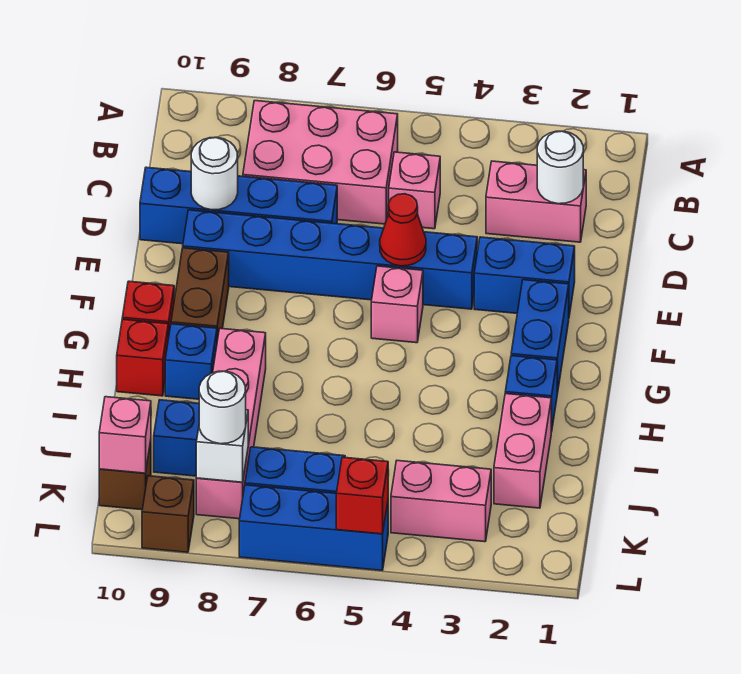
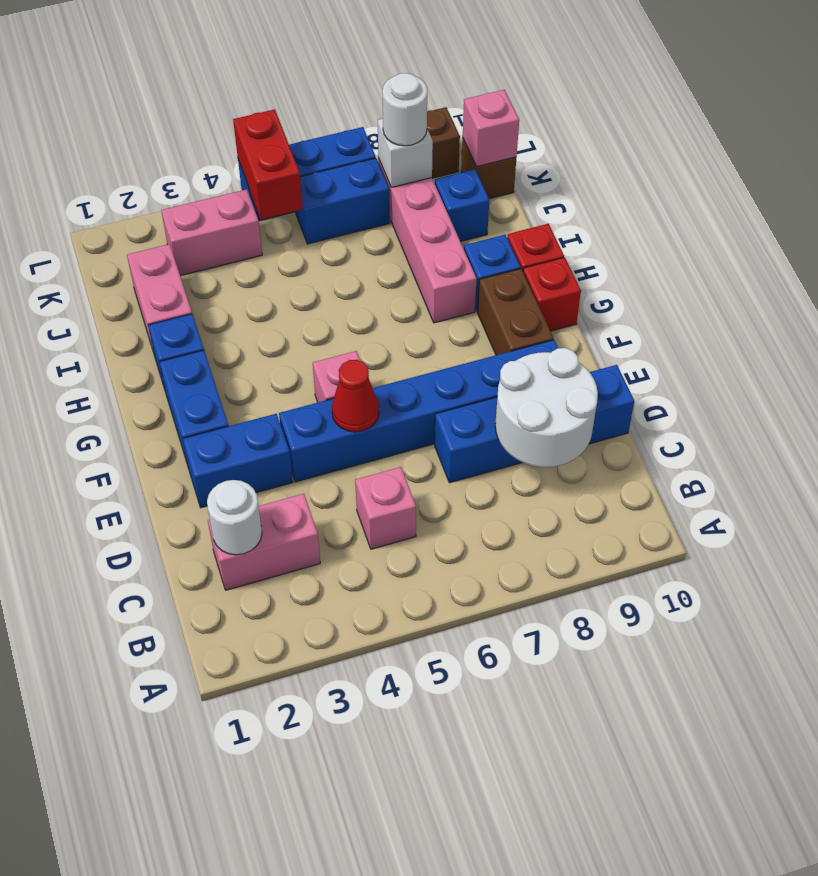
pink 2x3 brick [243,101,398,224] -> none
white 1x1 round brick [191,137,238,210] -> white 2x2 round brick [495,348,598,467]
red 1x1 brick [336,457,388,534] -> red 1x2 brick [233,109,302,219]

